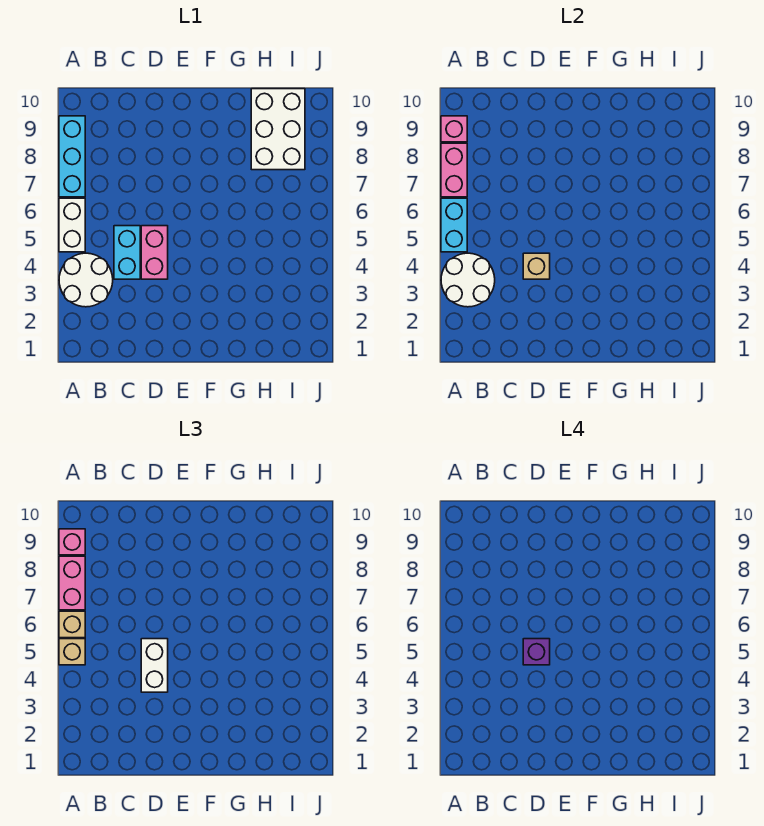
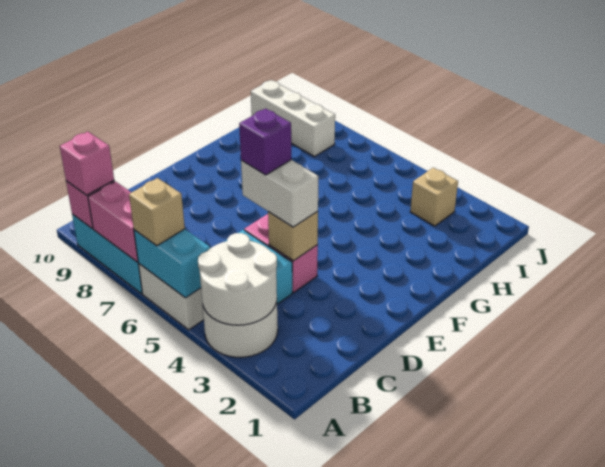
tan 1x1 brick [59,639,85,665] -> tan 1x1 brick moved to [410,168,458,226]
pink 1x2 brick [59,556,85,610] -> none
white 2x3 brick [251,89,305,170] -> white 1x3 brick [251,80,335,157]

